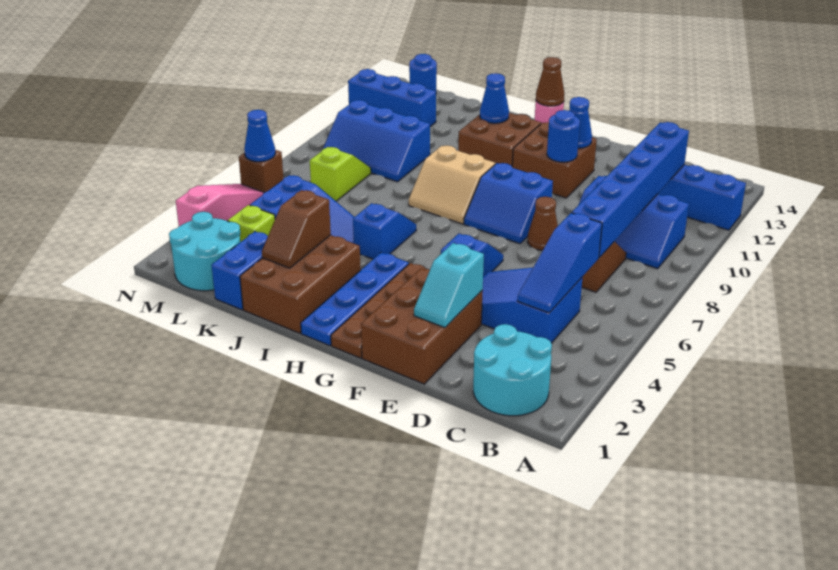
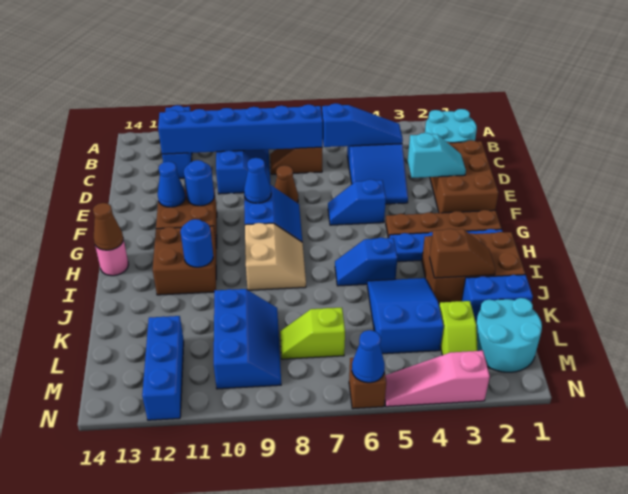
brown 2x3 brick [361,268,483,384] -> brown 2x3 brick turned to [430,140,499,213]
blue 1x1 cone [480,73,509,123] -> blue 1x1 cone moved to [244,158,271,203]
blue 1x1 round brick [409,54,437,91] -> blue 1x1 round brick moved to [180,219,213,267]

